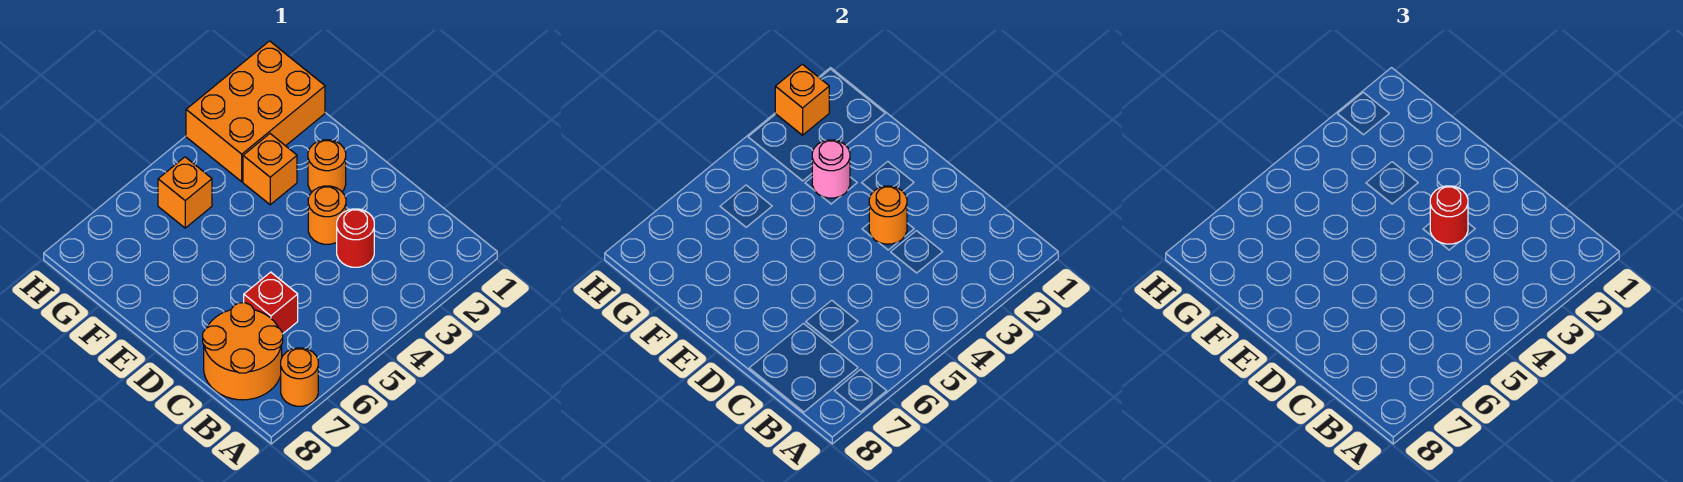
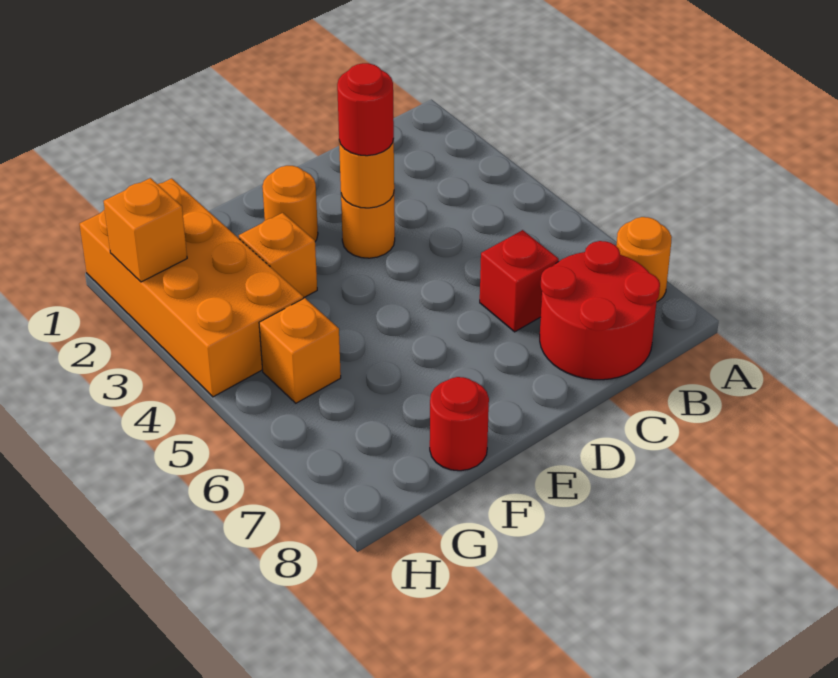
orange 2x2 round brick [203,303,283,400] -> red 2x2 round brick [540,241,660,380]
red 1x1 round brick [337,209,374,267] -> red 1x1 round brick moved to [430,377,489,471]
pink 1x1 round brick [812,140,850,198] -> none
orange 2x3 brick [186,41,325,182] -> orange 2x4 brick [80,178,303,397]

